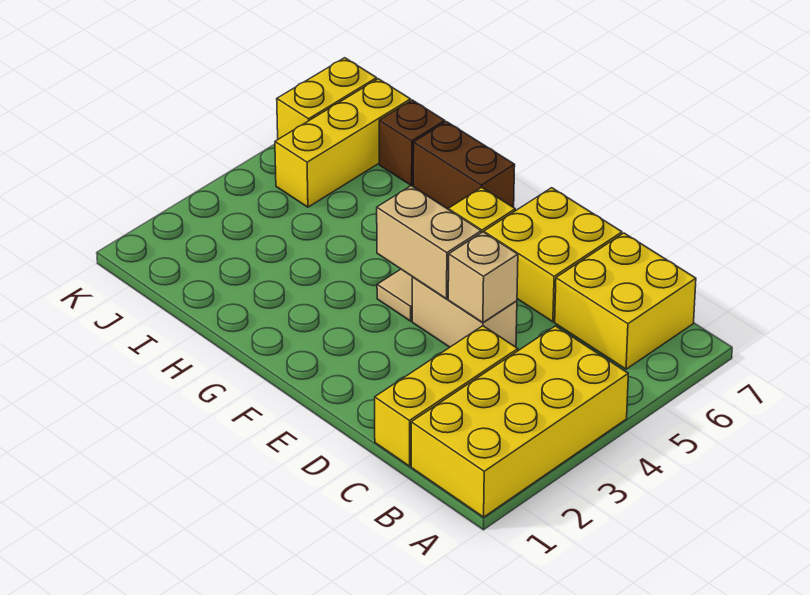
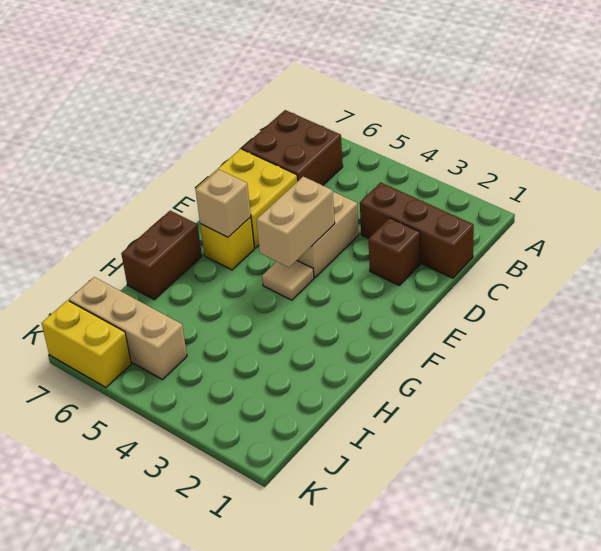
yellow 2x4 brick [411,326,628,517] -> none
yellow 2x2 brick [555,233,696,369] -> brown 2x2 brick [242,110,343,185]
yellow 1x3 brick [375,326,518,466] -> brown 1x3 brick [360,182,474,278]
tan 1x1 brick [448,232,518,323] -> tan 1x1 brick moved to [196,170,251,237]
brown 1x1 brick [379,100,445,186] -> brown 1x1 brick moved to [368,218,420,285]
yellow 1x3 brick [275,79,411,207] -> tan 1x3 brick [69,277,187,380]

